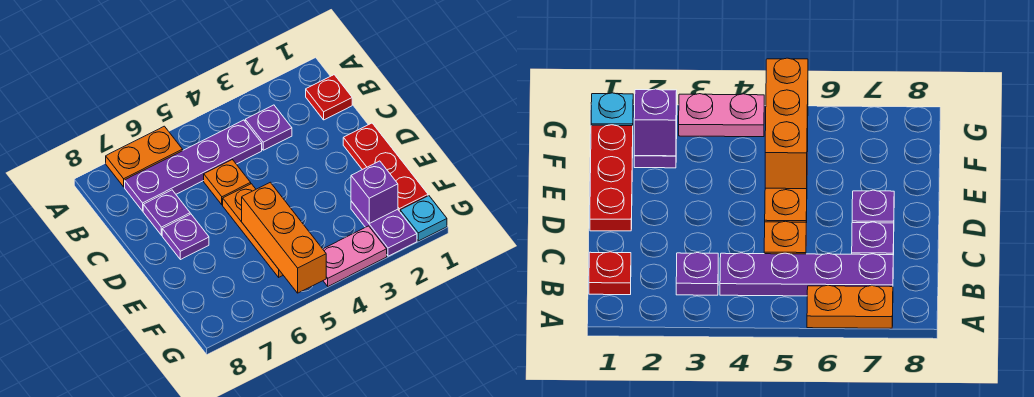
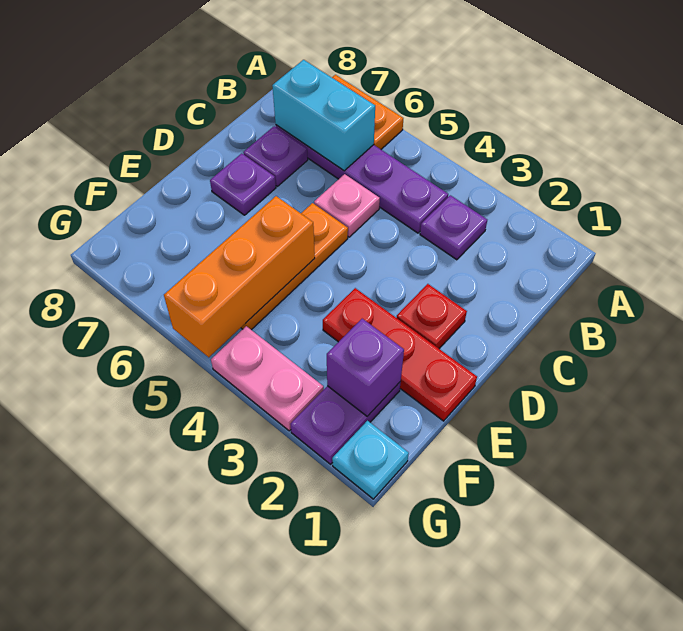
red 1x1 plate [306,75,352,120] -> red 1x1 plate moved to [397,284,467,349]
none -> cyan 1x2 brick [272,60,375,171]
orange 1x1 plate [204,160,251,205] -> pink 1x1 plate [314,174,380,237]
red 1x3 plate [343,123,428,212] -> red 1x3 plate turned to [323,288,477,421]

